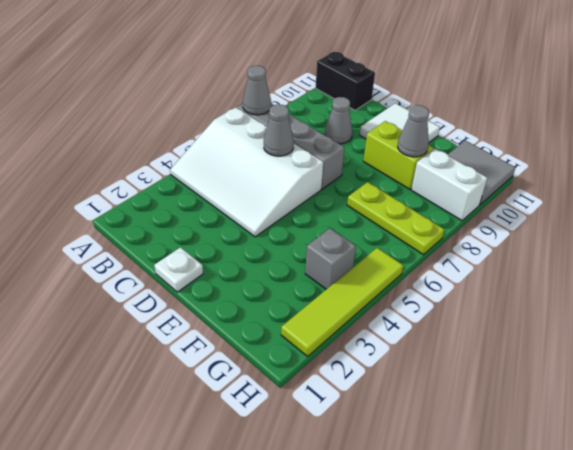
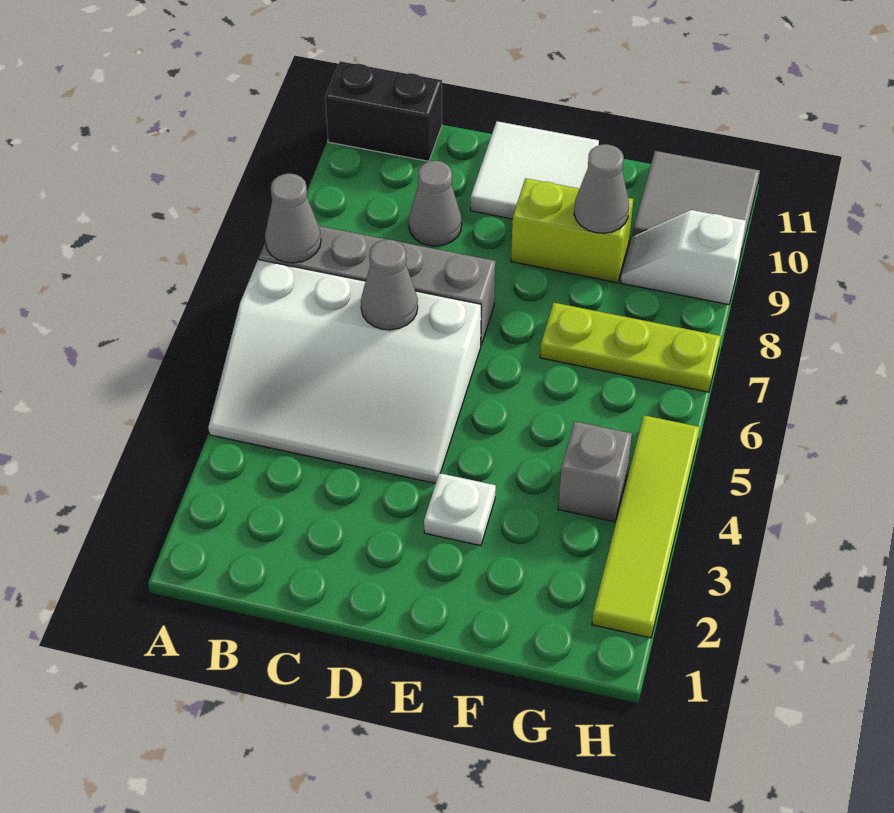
white 1x1 plate [154,247,203,292] -> white 1x1 plate moved to [424,473,496,546]
white 1x2 brick [411,149,487,221] -> white 1x2 slope [621,210,746,305]

